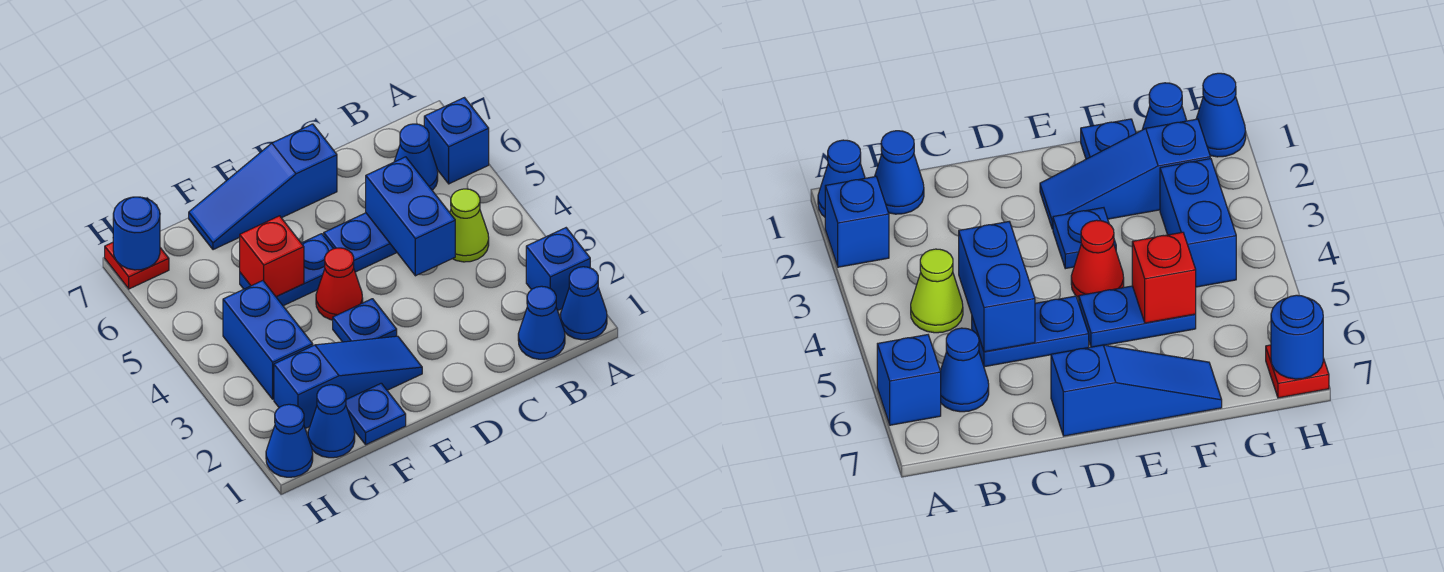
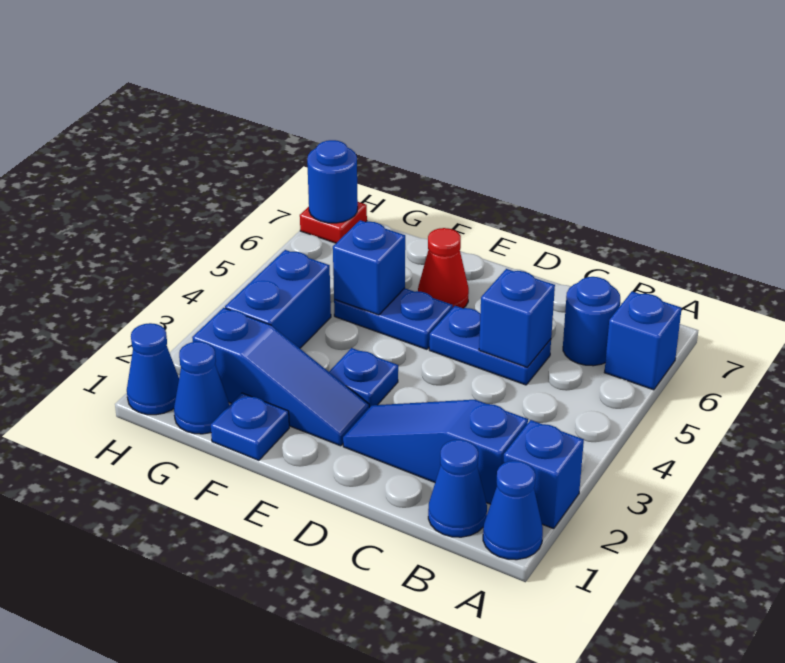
lime 1x1 cone [450,189,489,262] -> none
blue 1x1 cone [394,124,438,190] -> blue 1x1 round brick [563,277,620,366]
blue 1x2 brick [366,157,455,276] -> blue 1x1 brick [479,269,555,367]
blue 1x3 slope [189,124,337,250] -> blue 1x3 slope moved to [343,400,528,504]
red 1x1 cone [316,248,363,320] -> red 1x1 cone moved to [418,228,469,308]
red 1x1 brick [240,216,304,296] -> blue 1x1 brick [333,220,405,315]

